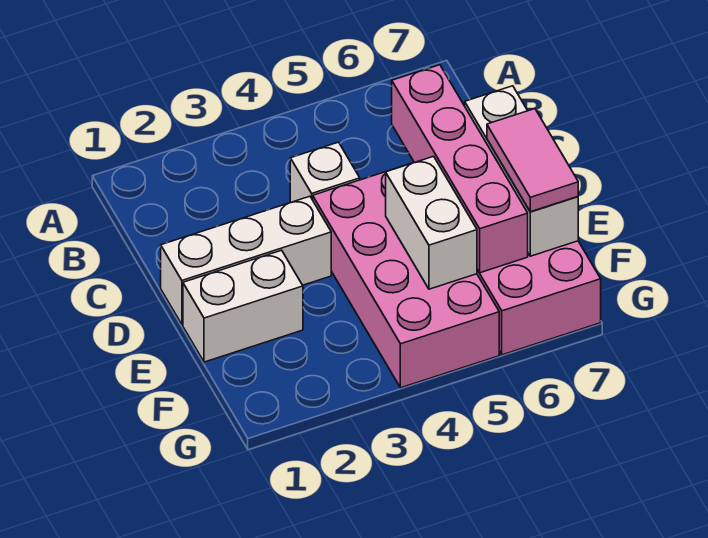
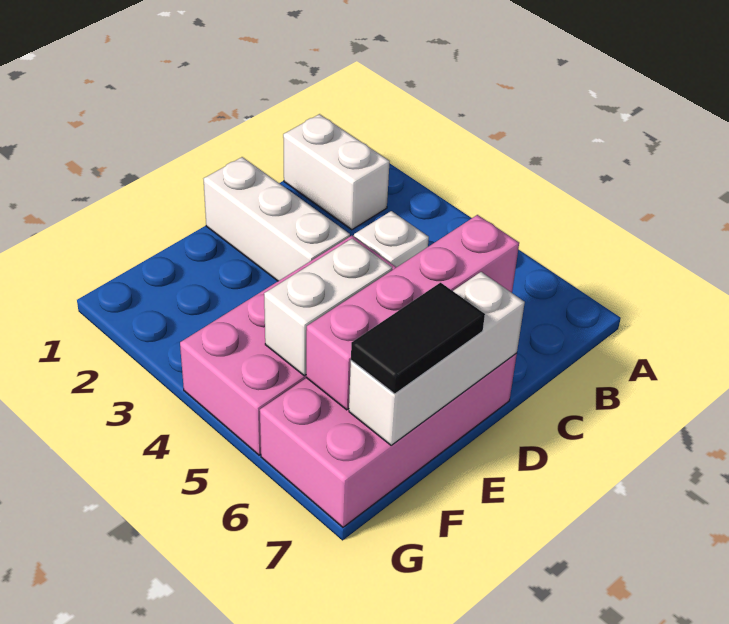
white 1x2 brick [183,250,303,362] -> white 1x2 brick moved to [283,114,390,230]
pink 1x2 tile [487,109,578,212] -> black 1x2 tile [351,283,485,394]

